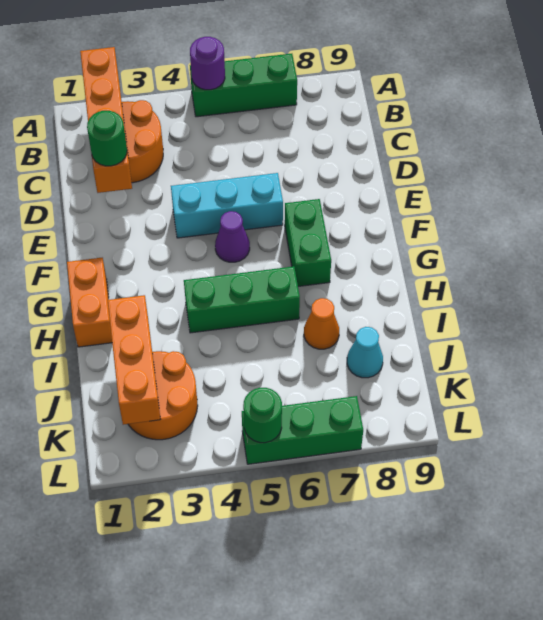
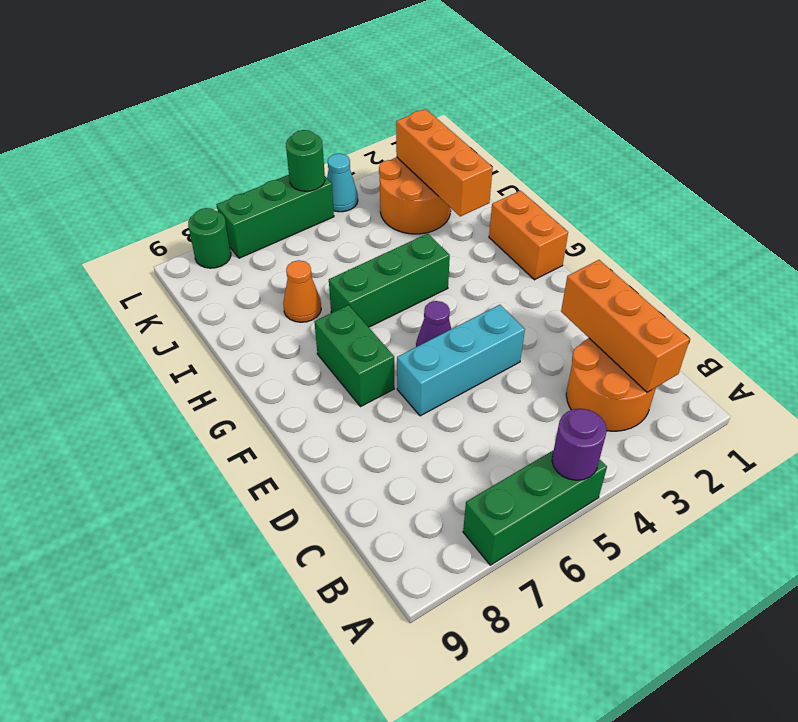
orange 1x4 brick [80,47,132,193] -> orange 1x3 brick [561,260,690,392]
green 1x1 round brick [87,111,127,166] -> green 1x1 round brick moved to [188,208,231,268]
cyan 1x1 cone [347,327,383,378] -> cyan 1x1 cone moved to [327,154,358,212]

